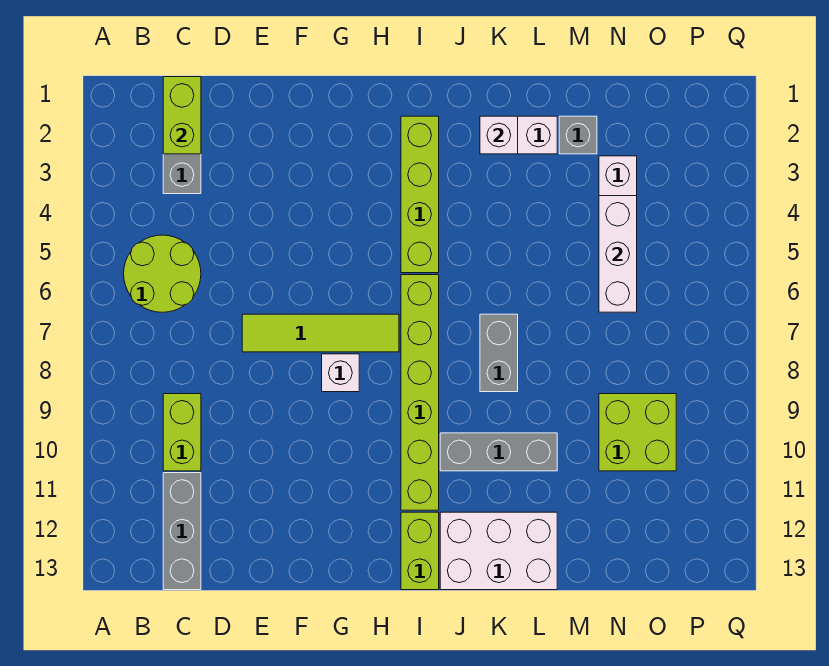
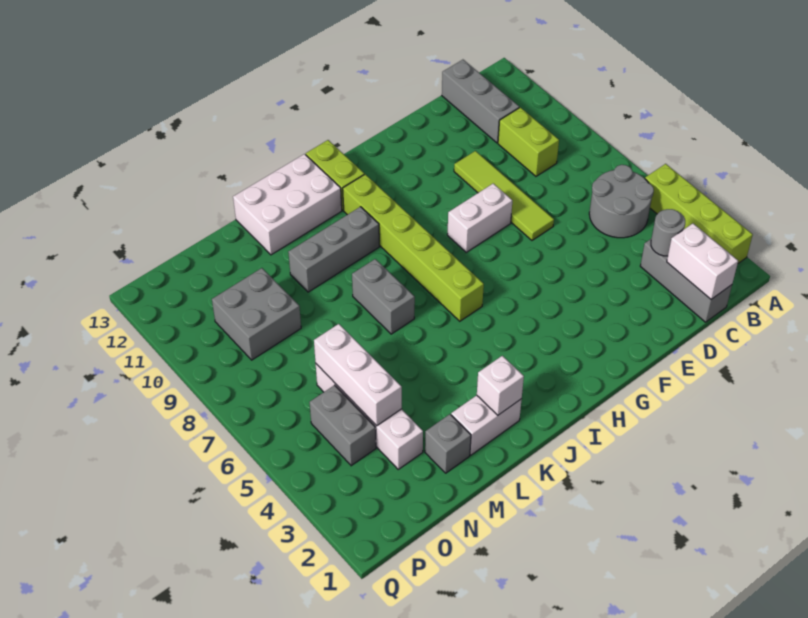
lime 2x2 round brick [124,235,201,312] -> grey 2x2 round brick [589,165,654,238]
lime 1x2 brick [163,77,201,154] -> white 1x2 brick [667,224,738,299]
none -> grey 1x1 round brick [651,209,685,256]
lime 1x4 tile [242,314,399,352] -> lime 1x4 tile turned to [454,151,554,240]
white 1x1 brick [322,354,359,392] -> white 1x2 brick [447,184,512,252]
lime 1x4 brick [401,116,439,273] -> lime 1x4 brick moved to [645,164,753,263]
lime 2x2 brick [599,394,676,471] -> grey 2x2 brick [212,268,301,360]
none -> grey 1x2 brick [310,385,376,466]

